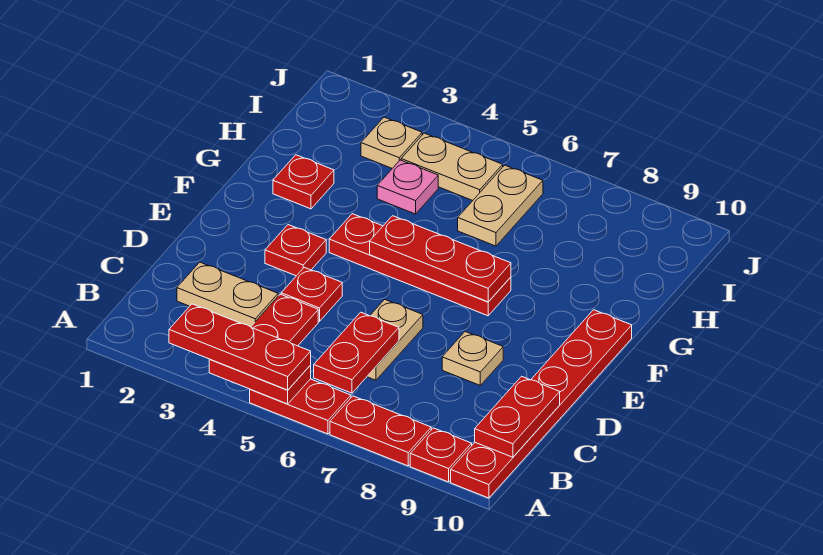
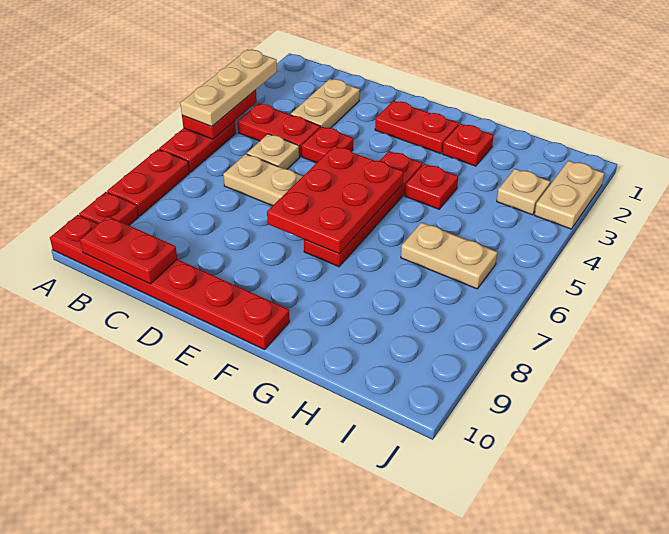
red 1x3 plate [169,304,311,390] -> tan 1x3 plate [180,50,277,126]
red 1x2 plate [314,312,399,393] -> red 1x2 plate moved to [375,101,459,154]
tan 1x1 plate [442,332,503,385] -> tan 1x1 plate moved to [247,134,300,169]
red 1x1 plate [265,225,326,276] -> red 1x1 plate moved to [405,164,458,209]
red 1x3 plate [370,216,511,302] -> red 2x3 plate [267,146,404,254]
pink 1x1 plate [377,160,438,214] -> none
tan 1x2 plate [401,133,503,201] -> tan 1x2 plate moved to [535,161,604,229]

